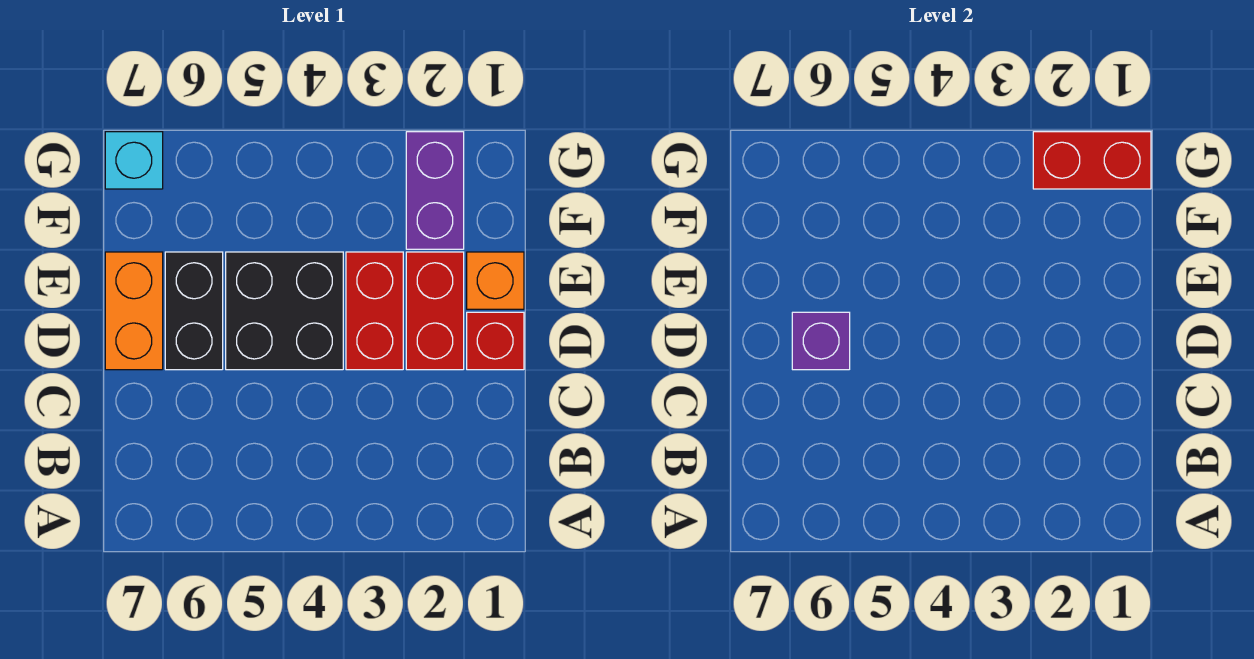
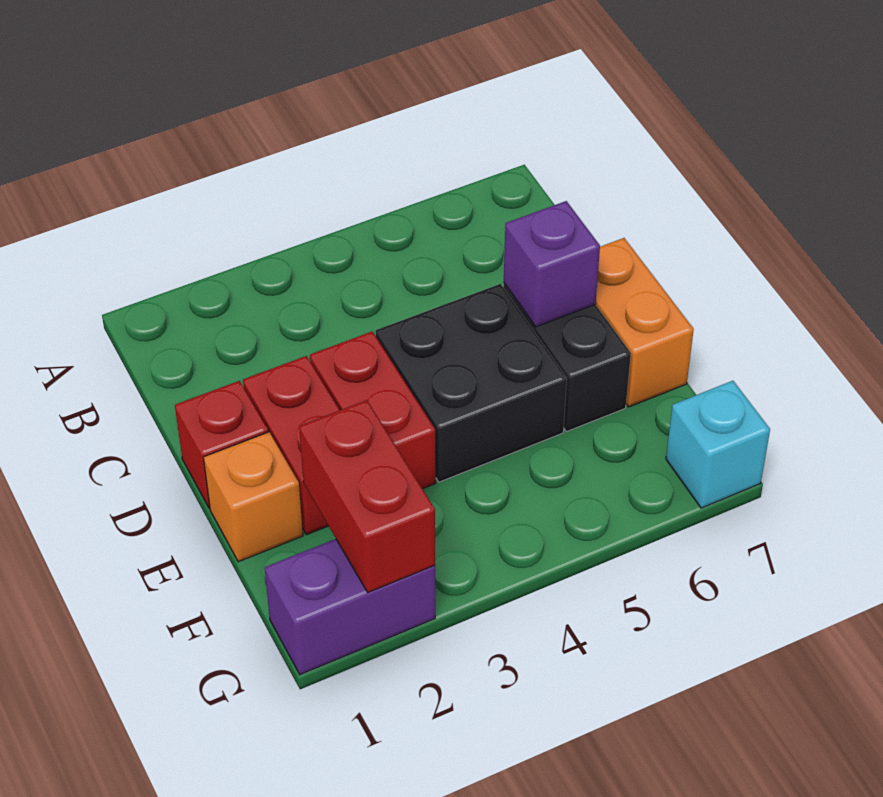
purple 1x2 brick [406,132,464,249] -> purple 1x2 brick turned to [265,539,435,675]
red 1x2 brick [1033,132,1151,189] -> red 1x2 brick turned to [299,400,435,592]

